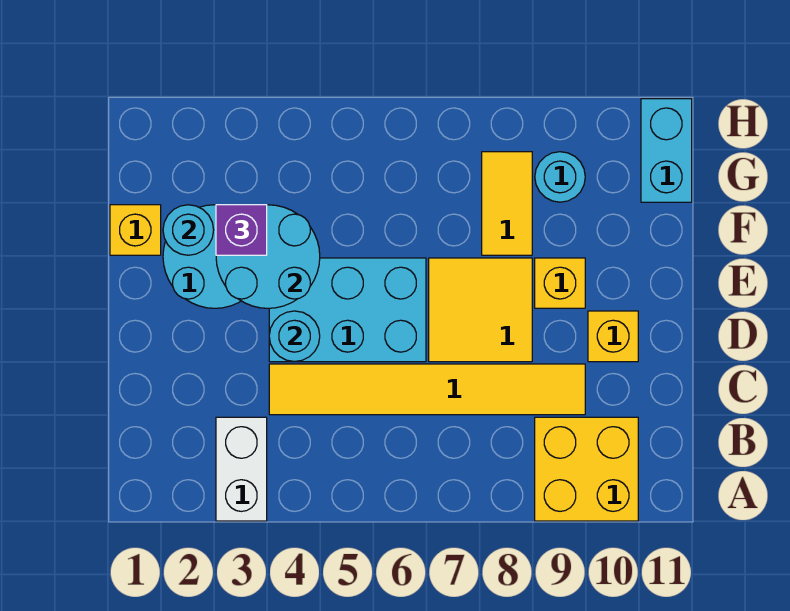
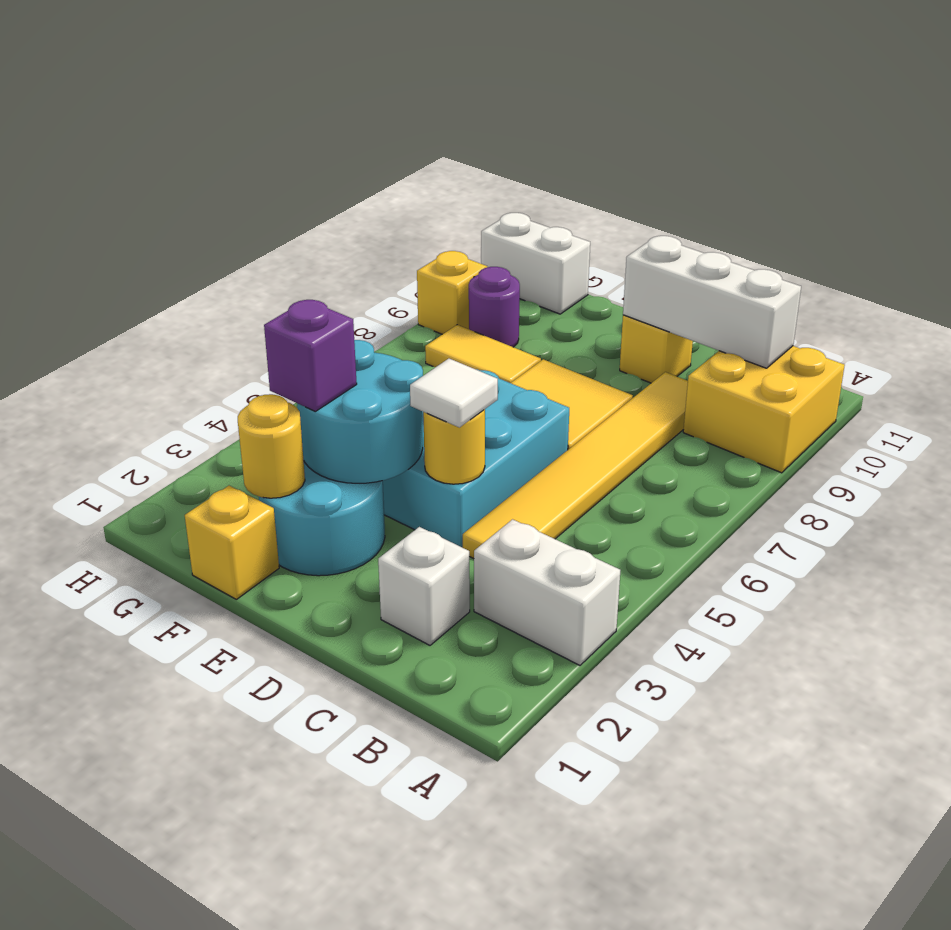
none -> white 1x3 brick [623,236,801,368]
none -> white 1x1 brick [378,527,470,645]
cyan 1x1 round brick [269,311,320,362] -> yellow 1x1 round brick [423,409,485,484]
none -> white 1x1 tile [410,359,498,427]
yellow 1x1 brick [535,258,585,308] -> yellow 1x1 brick moved to [417,251,487,334]
cyan 1x1 round brick [163,205,214,255] -> yellow 1x1 round brick [238,394,305,498]
cyan 1x1 round brick [535,152,585,202] -> purple 1x1 round brick [469,267,520,347]
cyan 1x2 brick [641,99,692,202] -> white 1x2 brick [481,213,590,314]

